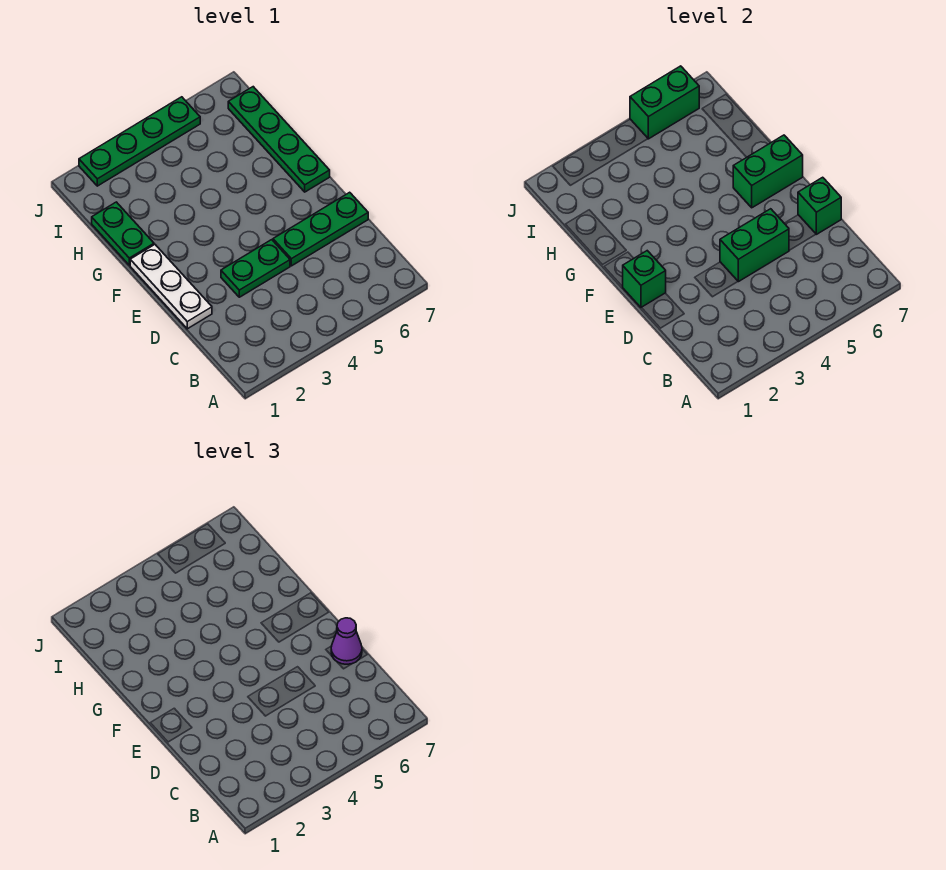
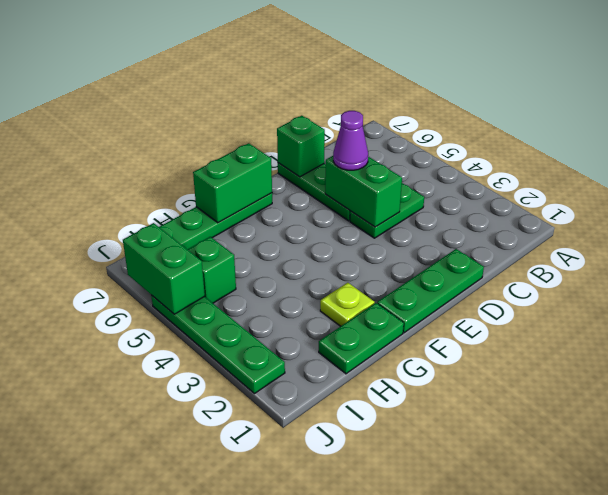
white 1x3 plate [130,245,212,329] -> green 1x3 plate [377,249,484,333]
green 1x2 plate [221,240,290,297] -> green 1x2 plate turned to [350,183,424,238]
purple 1x1 cone [331,618,362,664] -> purple 1x1 cone moved to [333,111,368,170]
green 1x1 brick [623,251,666,307] -> green 1x1 brick moved to [187,237,236,303]
green 1x2 brick [733,135,803,208] -> green 1x2 brick turned to [193,143,272,223]
none -> lime 1x1 plate [320,283,375,326]

